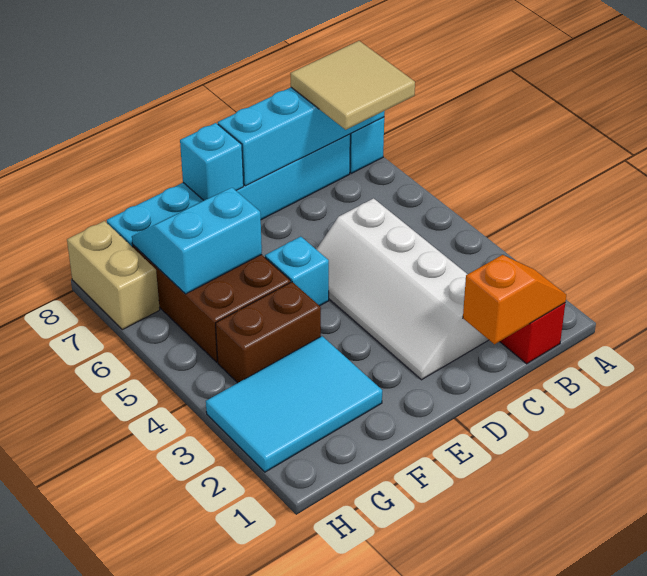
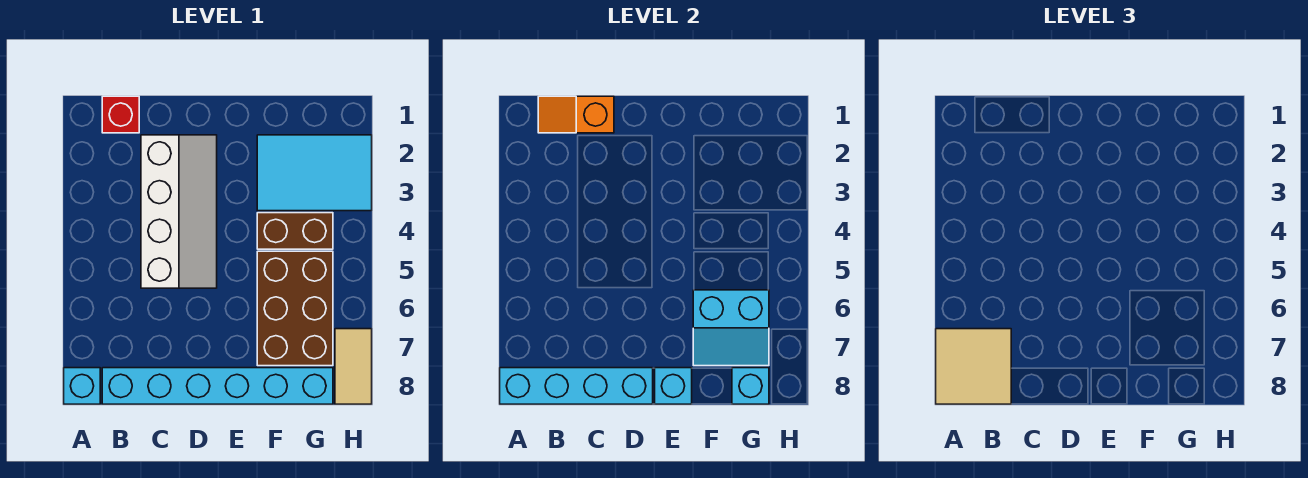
cyan 1x1 brick [265,237,329,306] -> cyan 1x1 brick moved to [732,368,769,404]
tan 1x2 brick [67,221,160,330] -> tan 1x2 tile [335,329,372,404]

